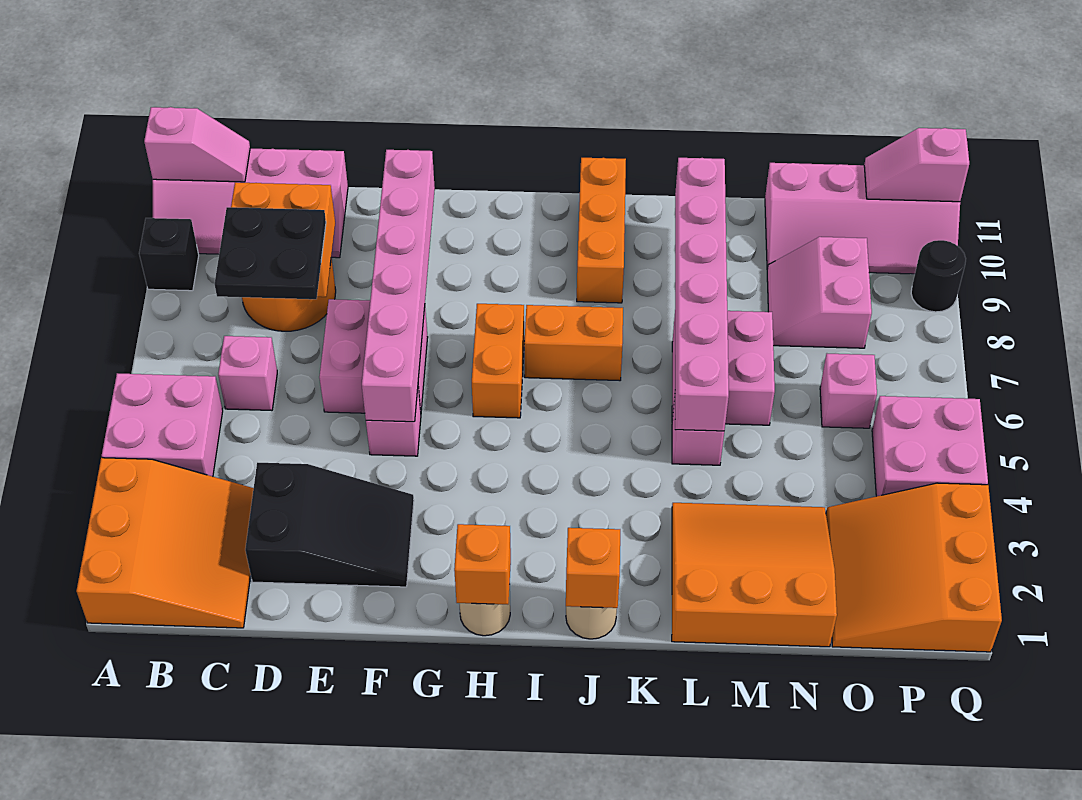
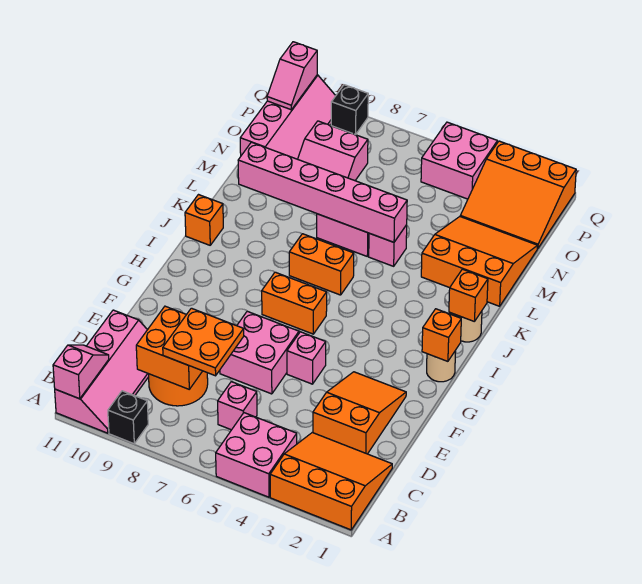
black 2x2 plate [215,207,326,299] -> orange 2x2 plate [163,308,244,376]
black 2x3 slope [245,463,414,587] -> orange 2x3 slope [313,372,406,454]
pink 1x6 brick [362,150,435,422] -> none
orange 1x2 brick [524,305,623,381] -> orange 1x2 brick turned to [289,234,354,295]
orange 1x3 brick [577,158,626,303] -> orange 1x1 brick [185,195,223,245]
orange 3x3 slope [672,503,837,647] -> orange 3x3 slope turned to [421,217,538,306]
pink 1x1 brick [820,354,877,428] -> none
black 1x1 round brick [911,240,966,312] -> black 1x1 brick [331,85,368,135]

